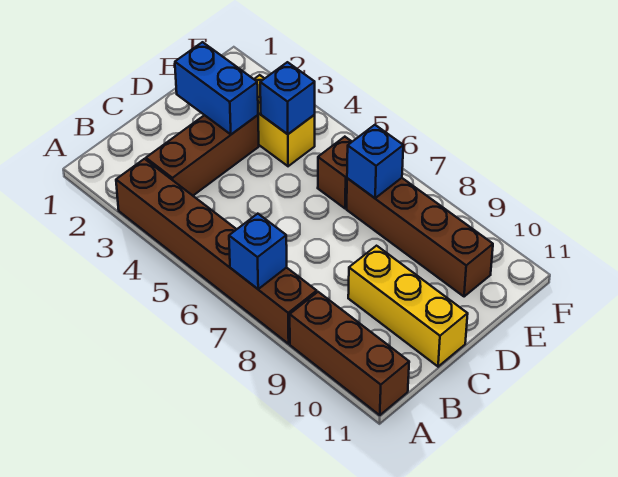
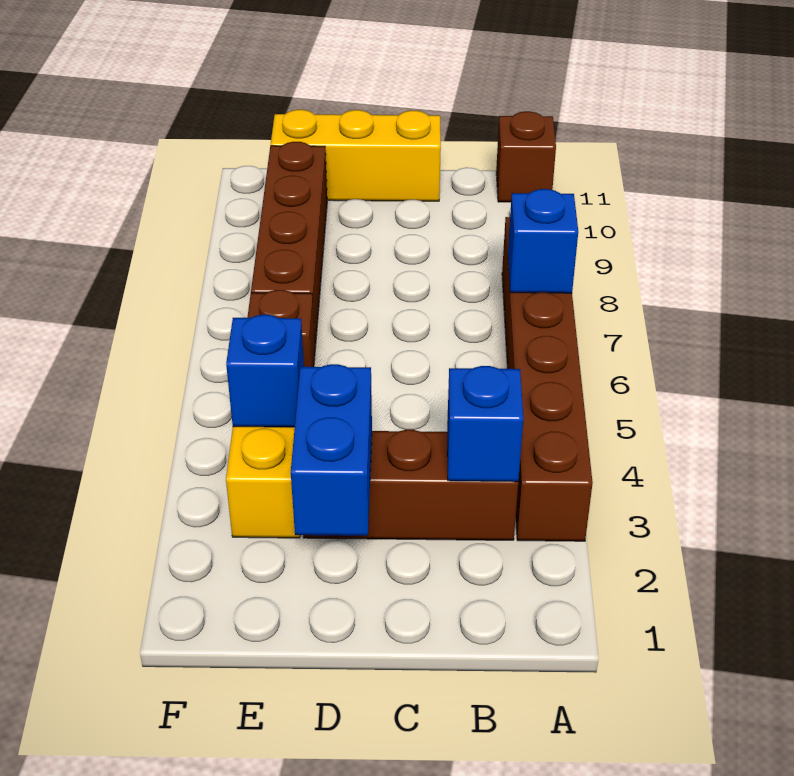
brown 1x3 brick [290,292,409,415] -> brown 1x1 brick [496,111,556,202]
yellow 1x3 brick [348,246,468,367] -> yellow 1x3 brick turned to [271,110,441,201]
blue 1x1 brick [347,125,403,198] -> blue 1x1 brick moved to [447,366,523,482]

